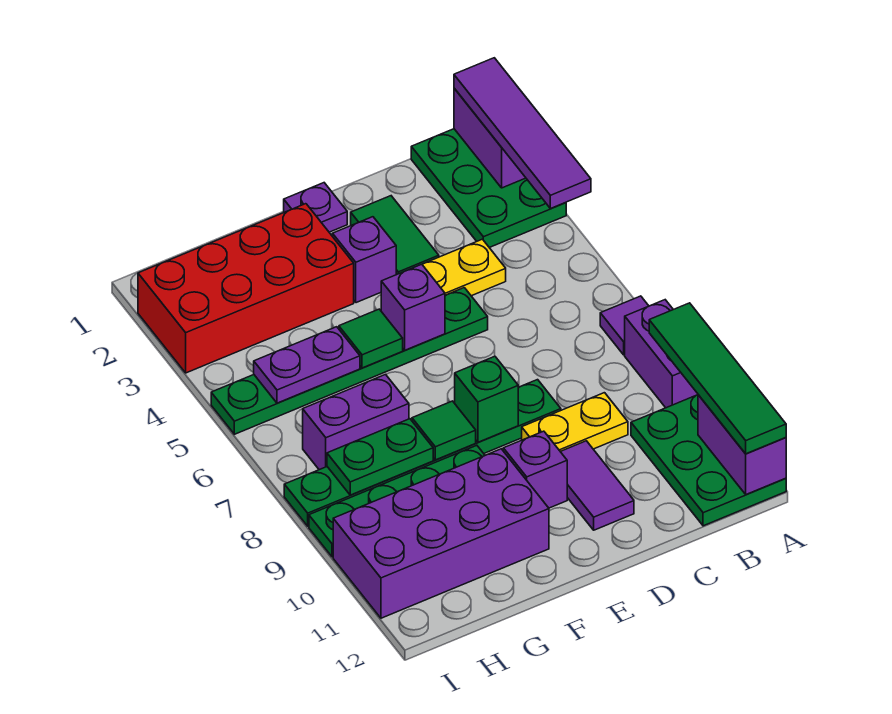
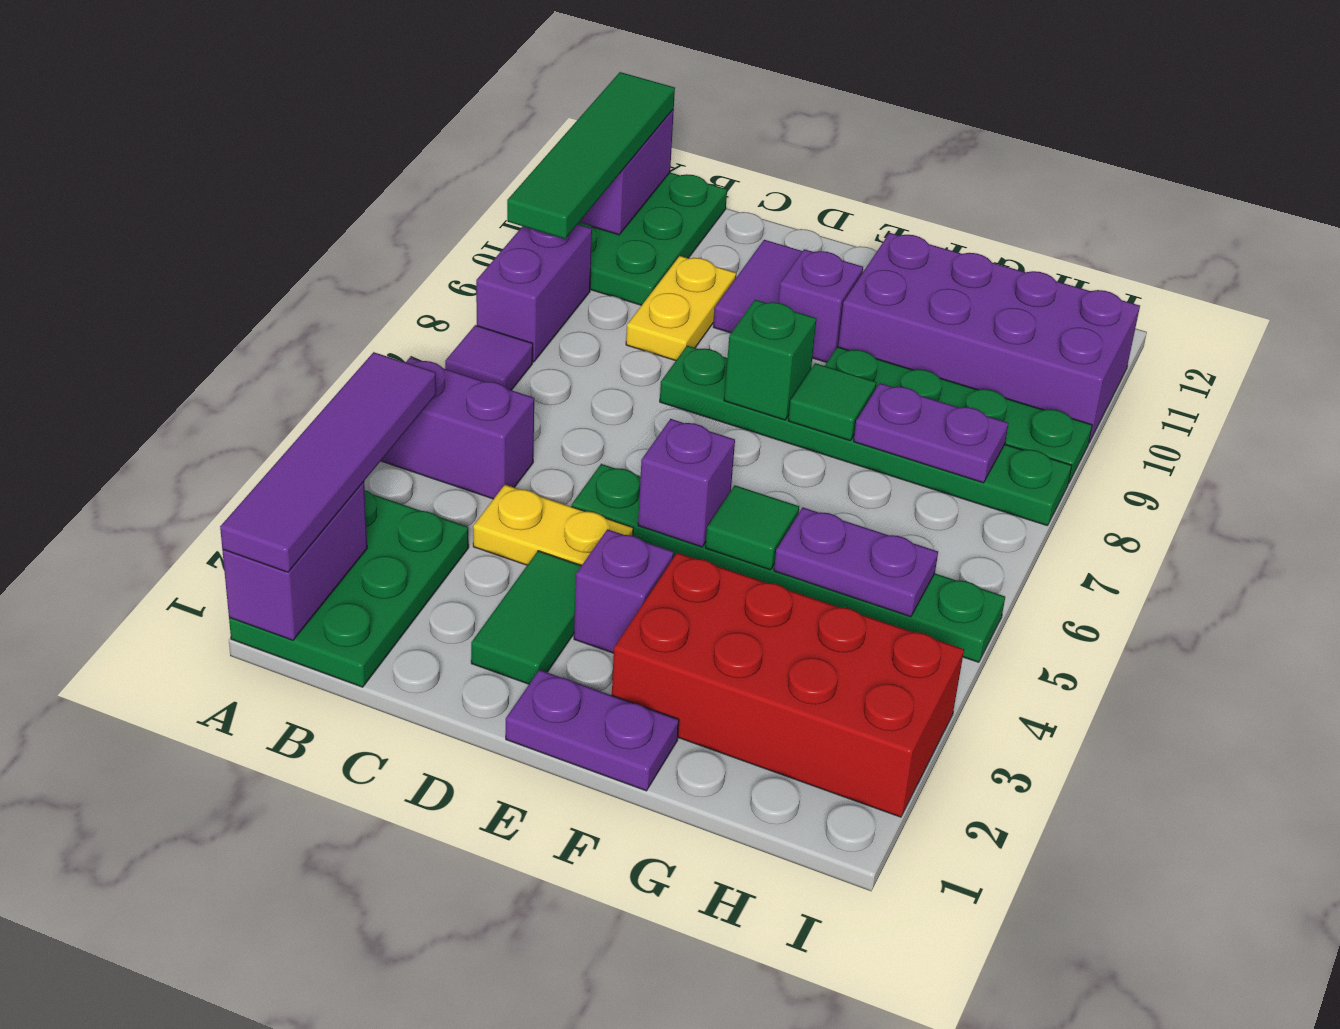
yellow 1x2 plate [522,393,628,451] -> yellow 1x2 plate turned to [626,256,736,361]
purple 1x1 plate [284,183,347,232] -> purple 1x2 plate [506,670,679,791]
purple 1x2 brick [303,374,409,470] -> purple 1x2 brick moved to [381,358,534,499]
green 1x2 plate [327,419,433,495] -> purple 1x2 plate [854,383,1008,483]

